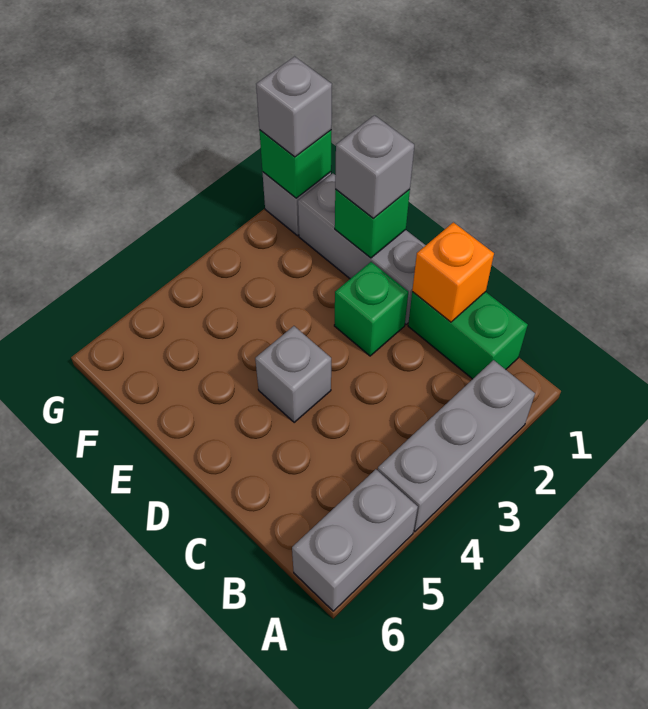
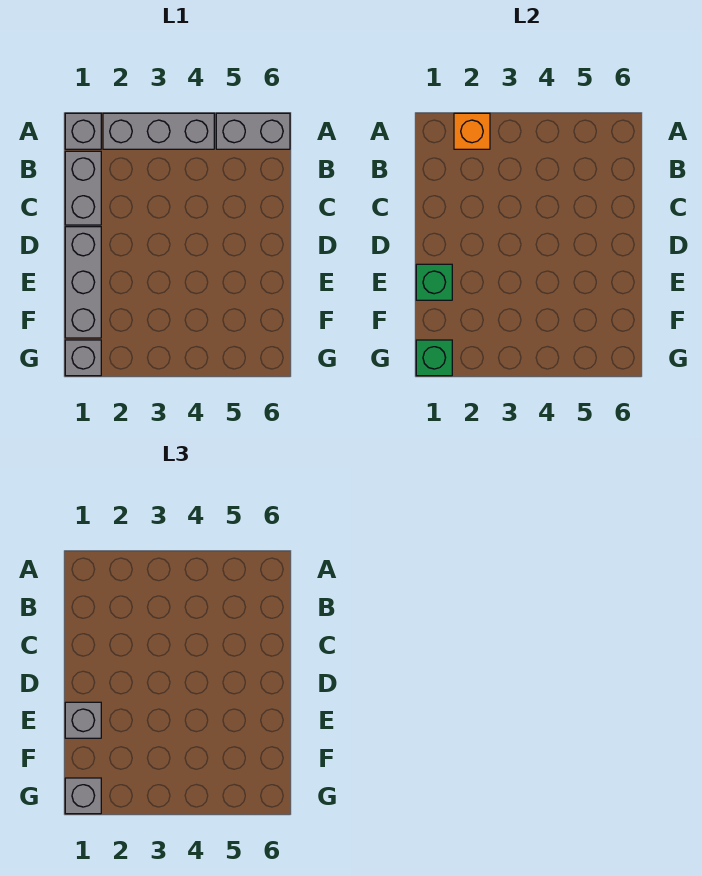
green 1x2 brick [408,292,528,379] -> grey 1x2 brick [65,151,101,225]
orange 1x1 brick [412,222,494,322] -> orange 1x1 brick moved to [454,113,490,149]
green 1x1 brick [334,262,408,356] -> none
grey 1x1 brick [255,326,331,422] -> grey 1x1 brick moved to [65,113,101,149]

